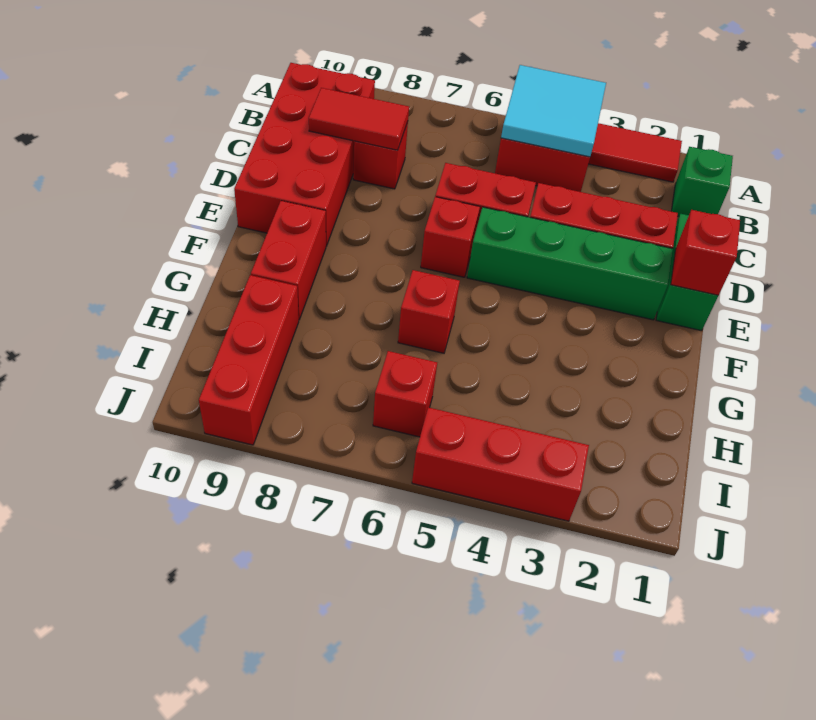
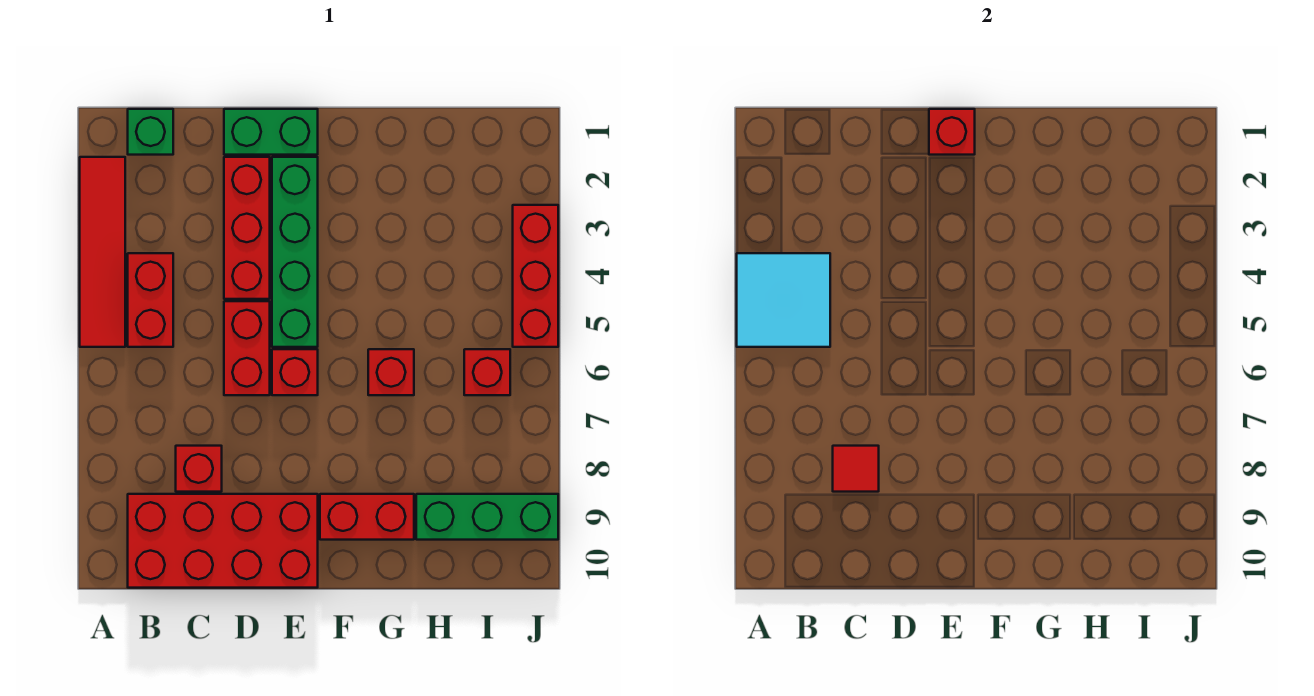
red 1x2 tile [309,88,409,150] -> red 1x1 tile [833,446,879,492]
red 1x3 brick [199,275,299,445] -> green 1x3 brick [416,494,558,540]

